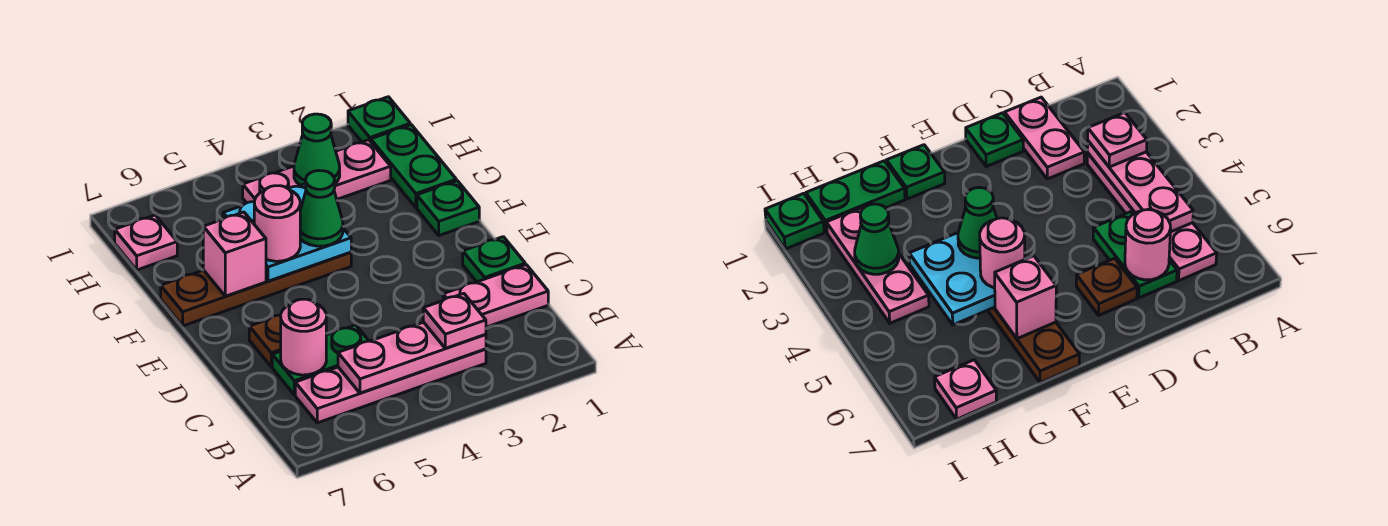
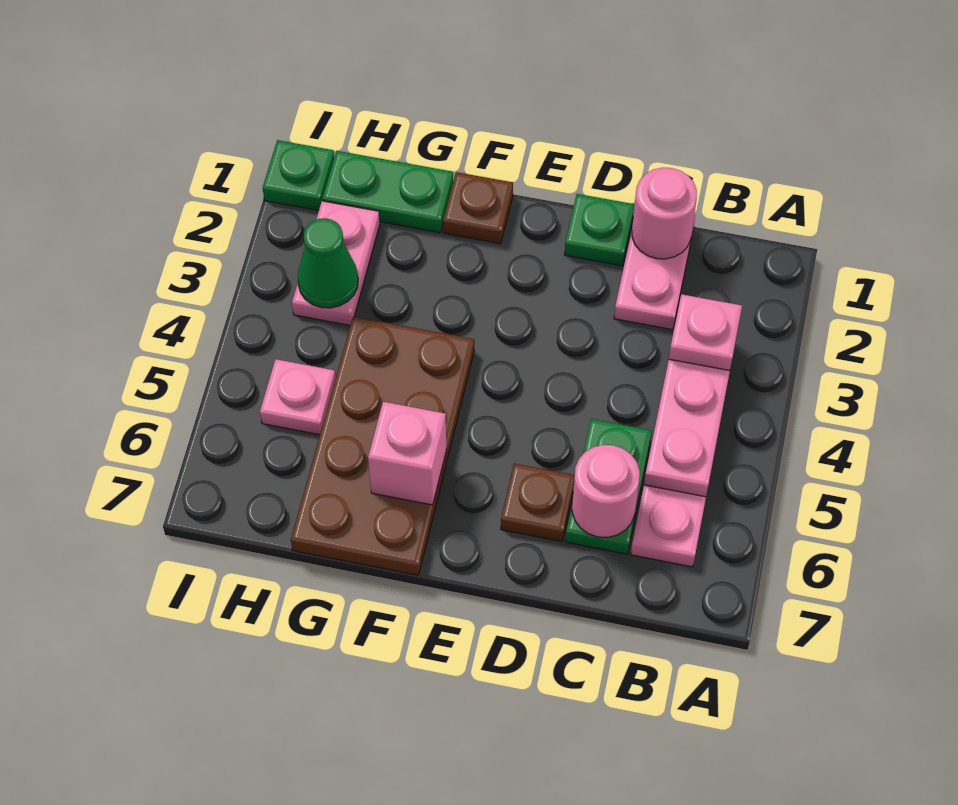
green 1x1 plate [417,181,479,235] -> brown 1x1 plate [443,172,513,244]
brown 1x4 plate [161,252,351,326] -> brown 2x4 plate [291,317,474,575]
cyan 2x2 plate [223,183,351,281] -> none
green 1x1 cone [300,170,343,246] -> none
pink 1x1 round brick [254,186,300,261] -> pink 1x1 round brick moved to [632,168,697,259]
pink 1x3 plate [243,140,391,203] -> pink 1x2 plate [292,201,380,325]
pink 1x1 plate [115,215,177,270] -> pink 1x1 plate moved to [260,359,336,435]

